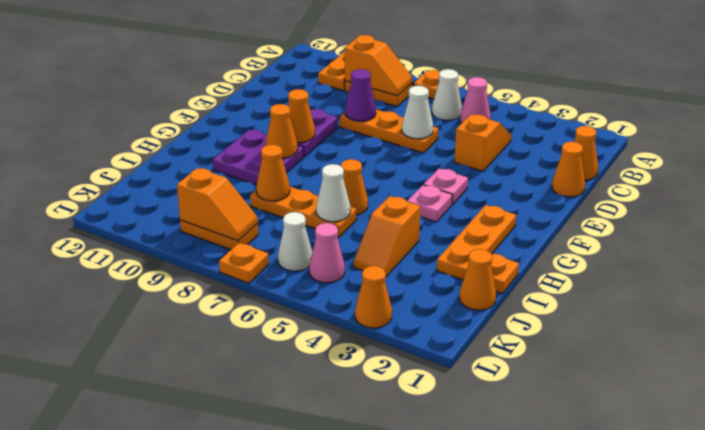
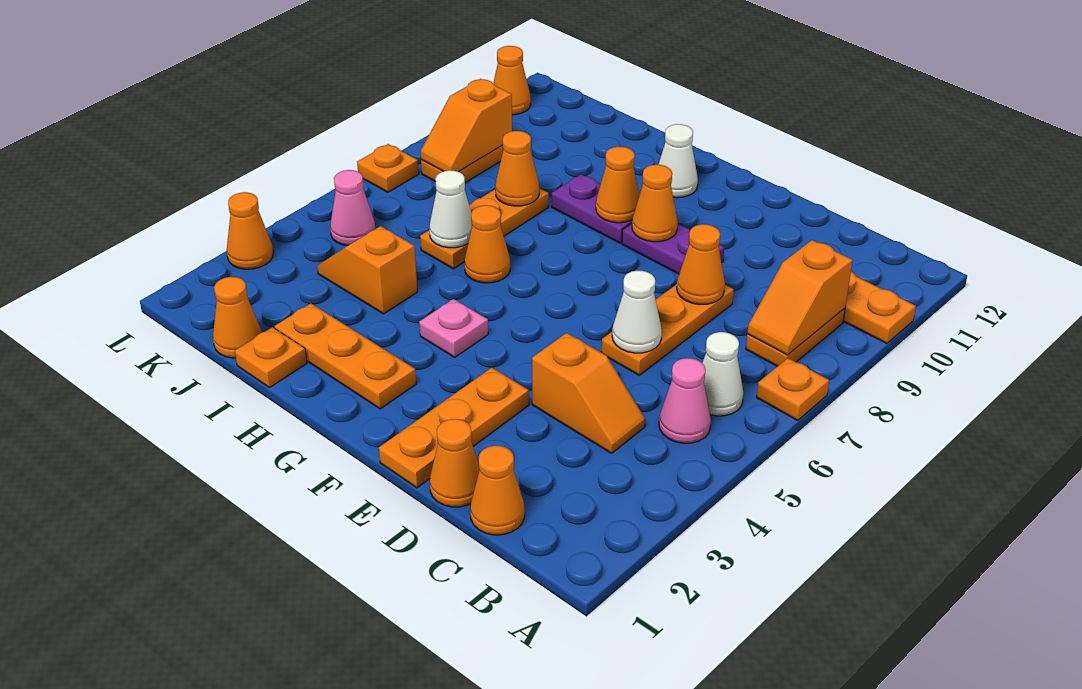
purple 1x1 cone [345,69,376,121] -> orange 1x1 cone [677,224,725,305]
none -> orange 1x3 plate [379,368,529,488]
pink 1x1 plate [424,169,468,204] -> none
purple 2x2 plate [213,130,304,185] -> purple 1x2 plate [552,174,632,243]
white 1x1 cone [278,212,312,271] -> white 1x1 cone moved to [658,124,698,198]
none -> orange 1x1 cone [493,46,531,115]

